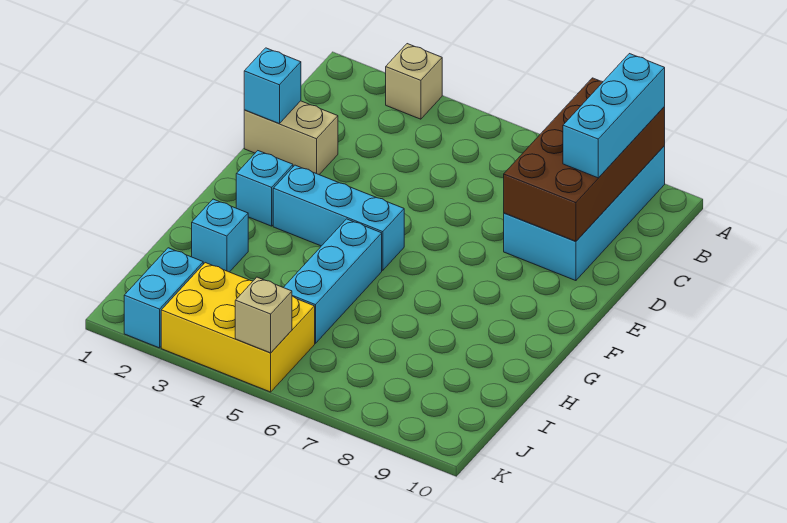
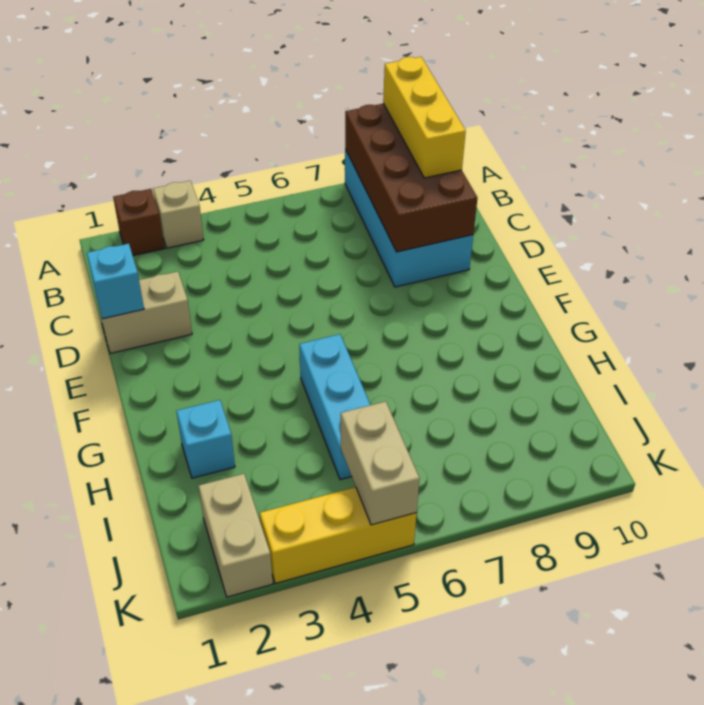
none -> brown 1x1 brick [113,189,165,256]
cyan 1x3 brick [563,54,665,178] -> yellow 1x3 brick [383,57,466,178]
cyan 1x1 brick [236,151,293,226] -> none
cyan 1x3 brick [273,165,404,270] -> none
cyan 1x2 brick [124,248,203,348] -> tan 1x2 brick [199,474,273,597]
yellow 2x3 brick [161,263,315,392] -> yellow 1x3 brick [260,487,417,584]
tan 1x1 brick [235,277,292,353] -> tan 1x2 brick [341,401,420,525]

